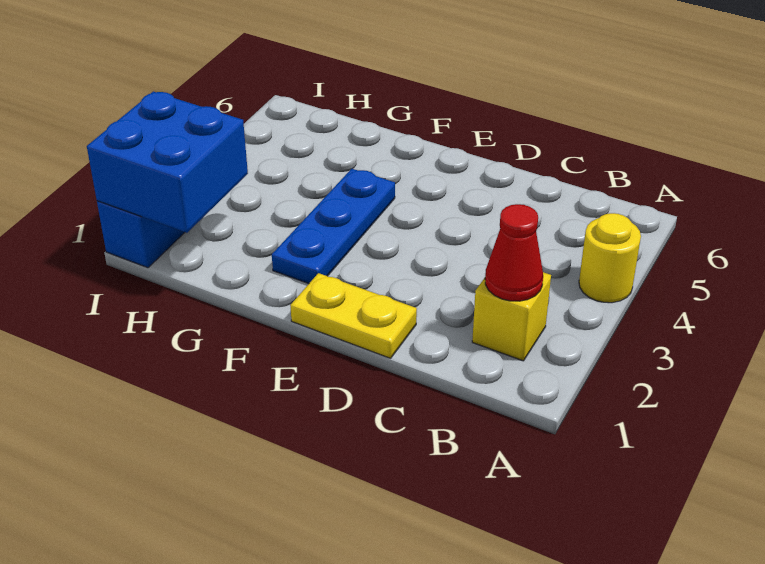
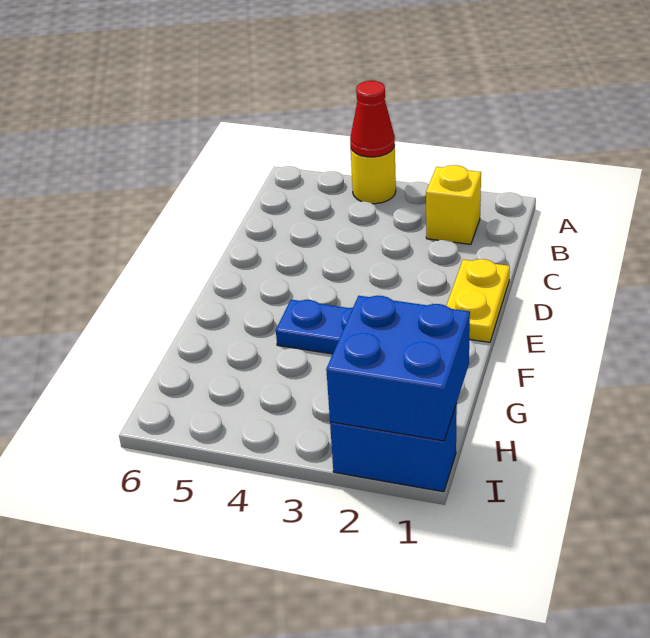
red 1x1 cone [485,204,543,301] -> red 1x1 cone moved to [350,81,395,157]

